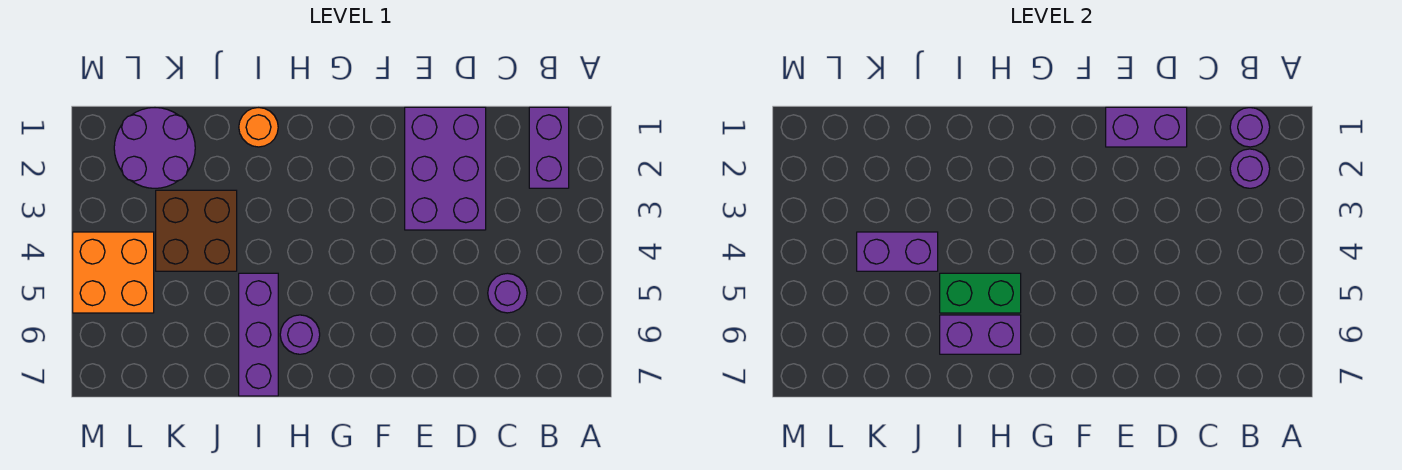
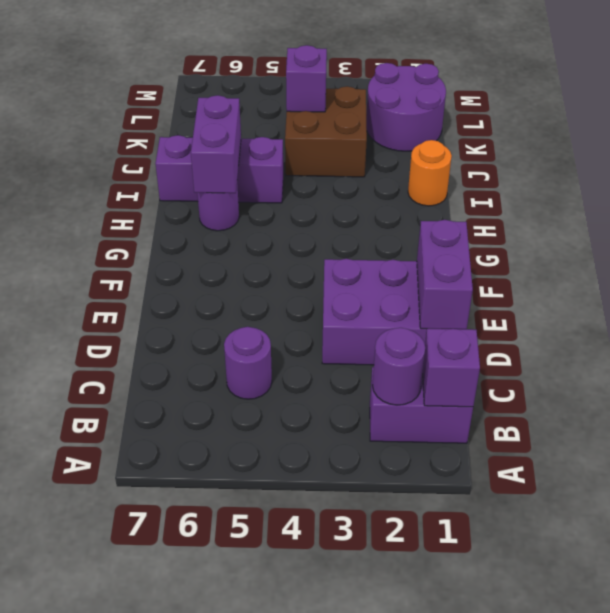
purple 1x1 round brick [1230,108,1270,147] -> purple 1x1 brick [423,329,480,407]
green 1x2 brick [940,273,1021,313] -> none
purple 1x2 brick [857,232,938,271] -> purple 1x1 brick [286,45,327,112]
orange 2x2 brick [73,232,154,313] -> none

